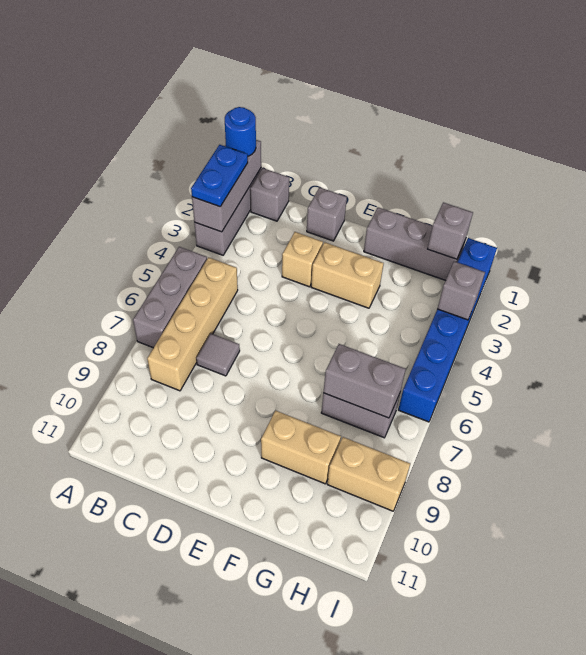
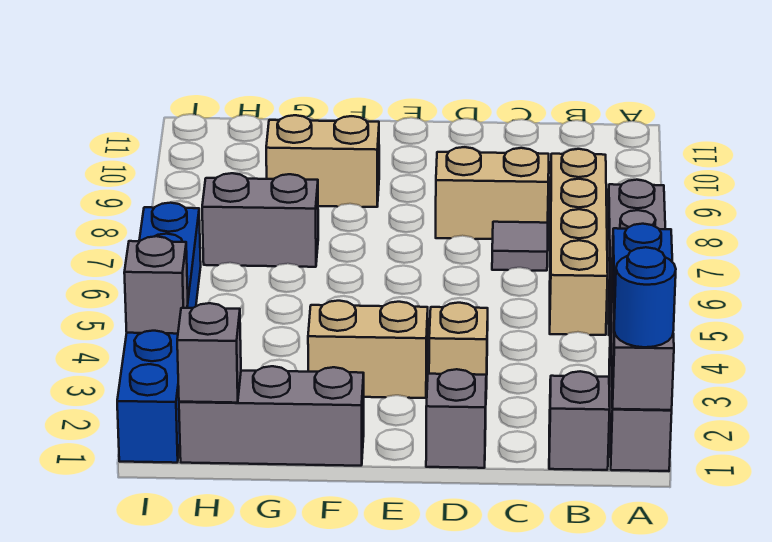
grey 1x2 brick [323,344,406,418] -> none
tan 1x2 brick [327,437,410,511] -> tan 1x2 brick moved to [436,147,549,239]

